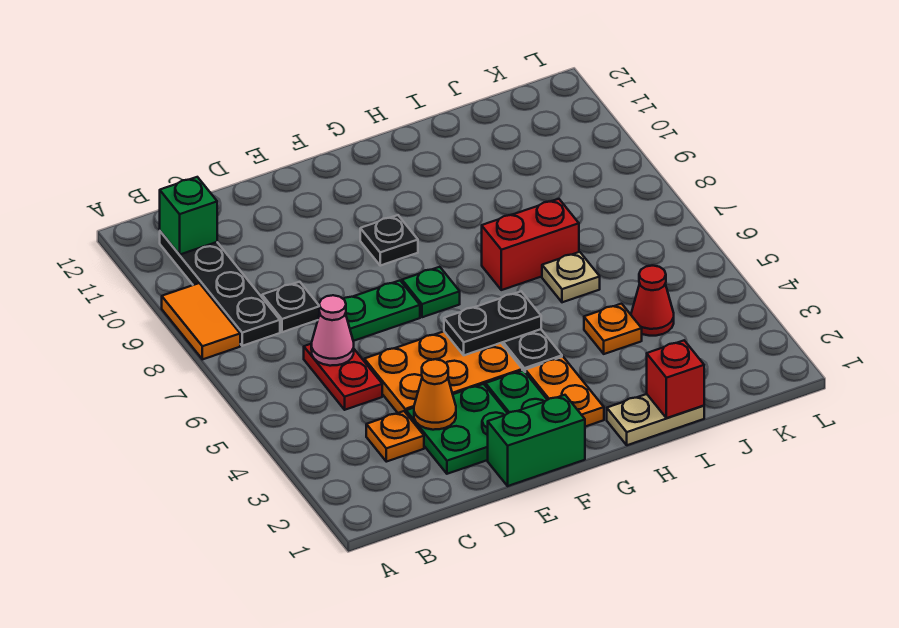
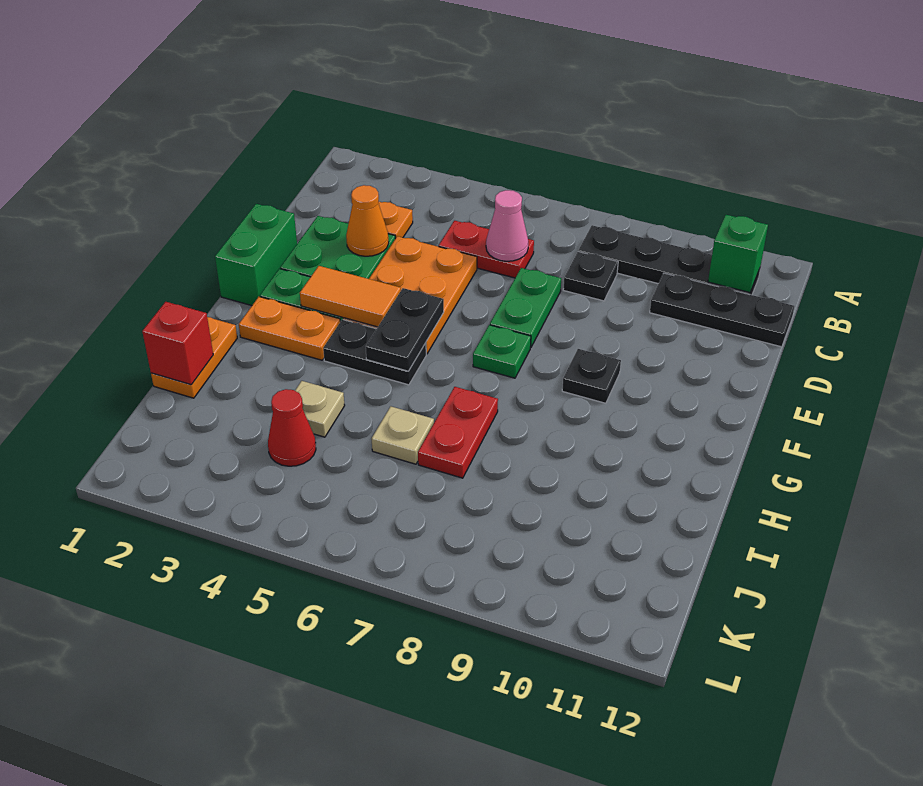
orange 1x2 tile [162,283,240,359] -> orange 1x2 tile moved to [300,266,401,327]
none -> black 1x3 plate [650,273,794,347]
tan 1x2 plate [607,394,704,445] -> orange 1x2 plate [151,317,237,398]
red 1x2 brick [482,199,579,290] -> red 1x2 plate [418,387,498,478]
orange 1x1 plate [584,304,642,354] -> tan 1x1 plate [295,381,345,437]

